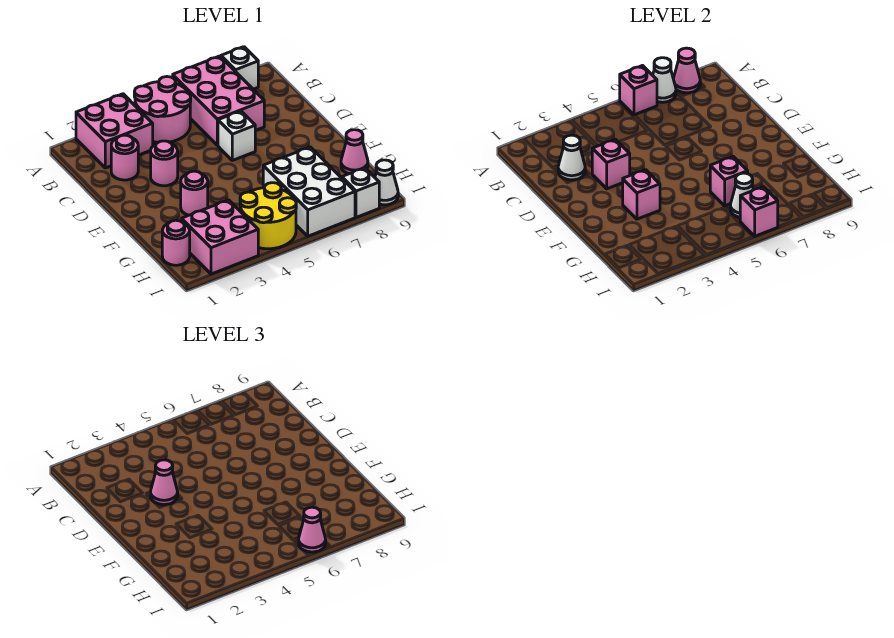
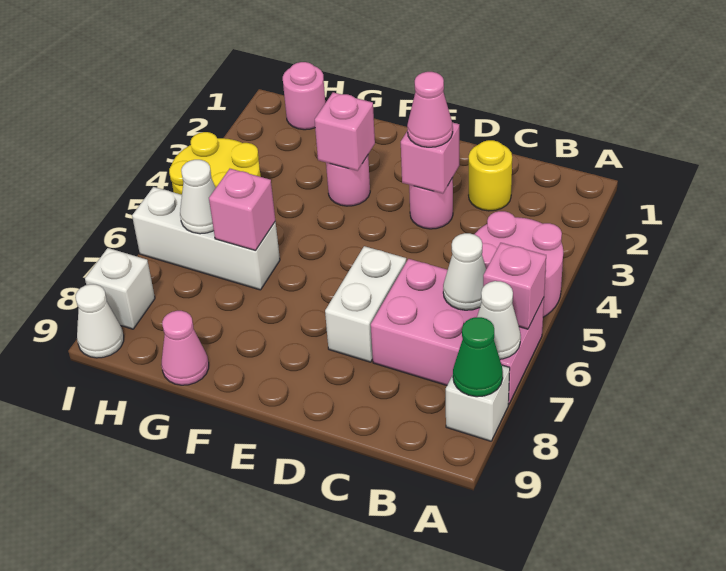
pink 2x2 brick [76,94,153,168] -> none
pink 1x1 cone [673,48,700,93] -> green 1x1 cone [453,317,503,397]
pink 1x1 round brick [111,135,138,180] -> yellow 1x1 round brick [469,140,512,211]
white 1x1 cone [558,135,585,180] -> white 1x1 cone moved to [443,233,486,310]
white 1x1 brick [218,111,255,160] -> white 1x2 brick [325,246,407,362]
white 2x3 brick [263,147,355,236] -> white 1x3 brick [132,187,280,290]
pink 2x2 brick [182,200,258,274] -> none
pink 1x1 brick [740,187,778,236] -> none
pink 1x1 cone [299,507,326,552] -> none

